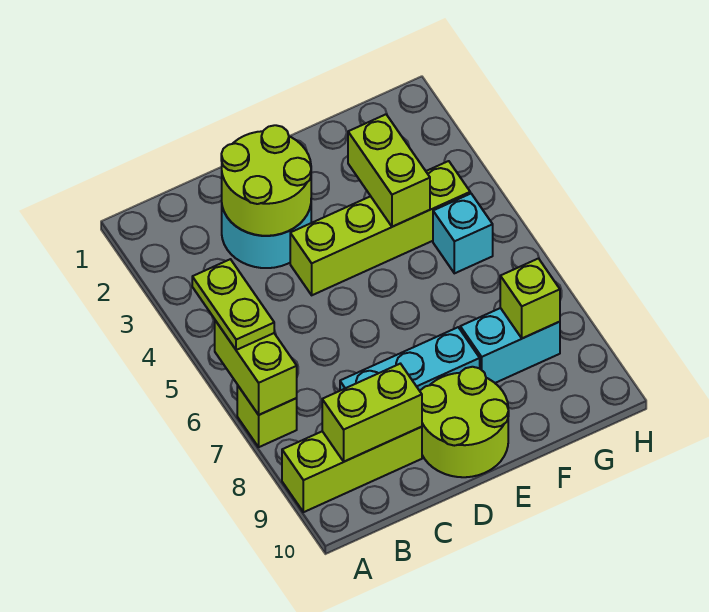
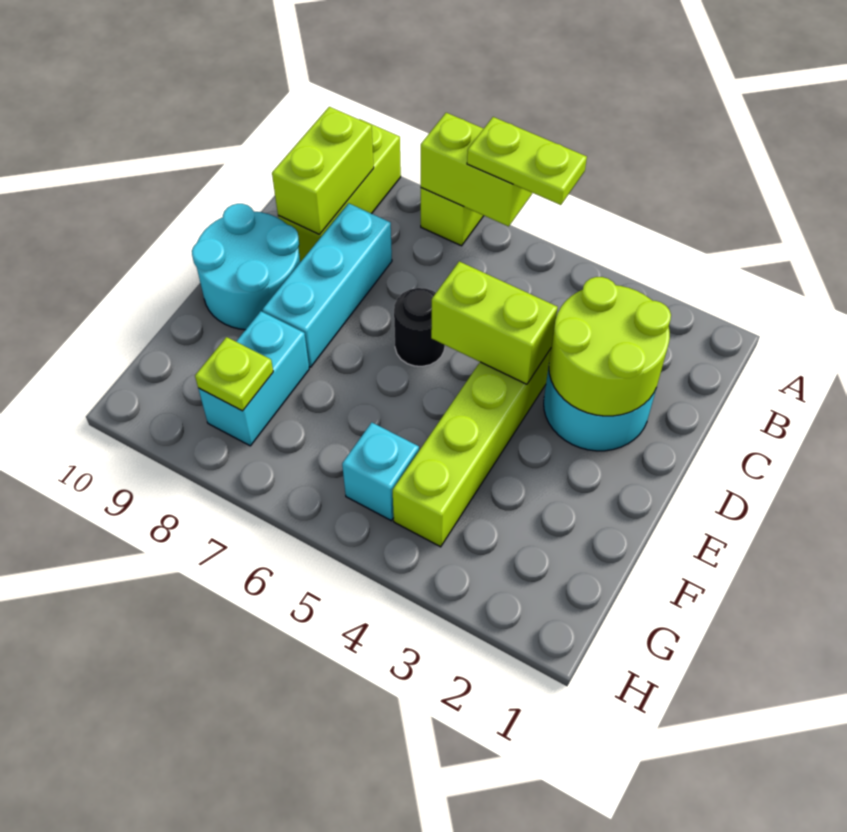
none -> black 1x1 round brick [394,288,445,366]
lime 2x2 round brick [420,367,509,477] -> cyan 2x2 round brick [192,204,300,330]
lime 1x2 brick [348,114,430,227] -> lime 1x2 brick moved to [431,261,558,384]
lime 1x1 brick [500,259,560,338] -> lime 1x1 plate [195,337,273,411]

